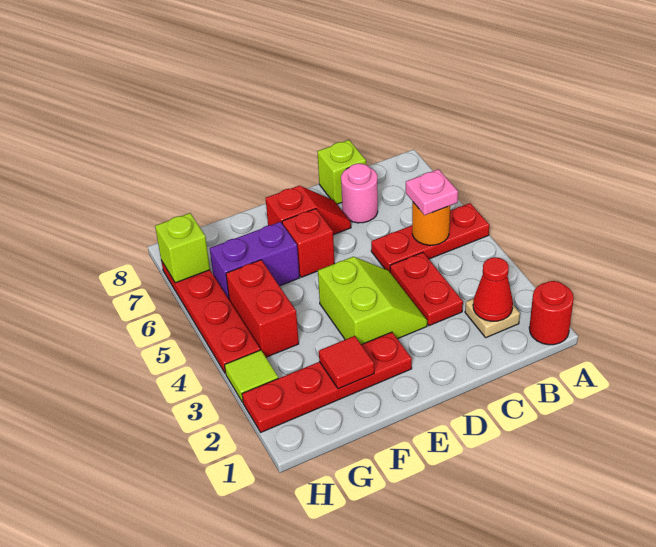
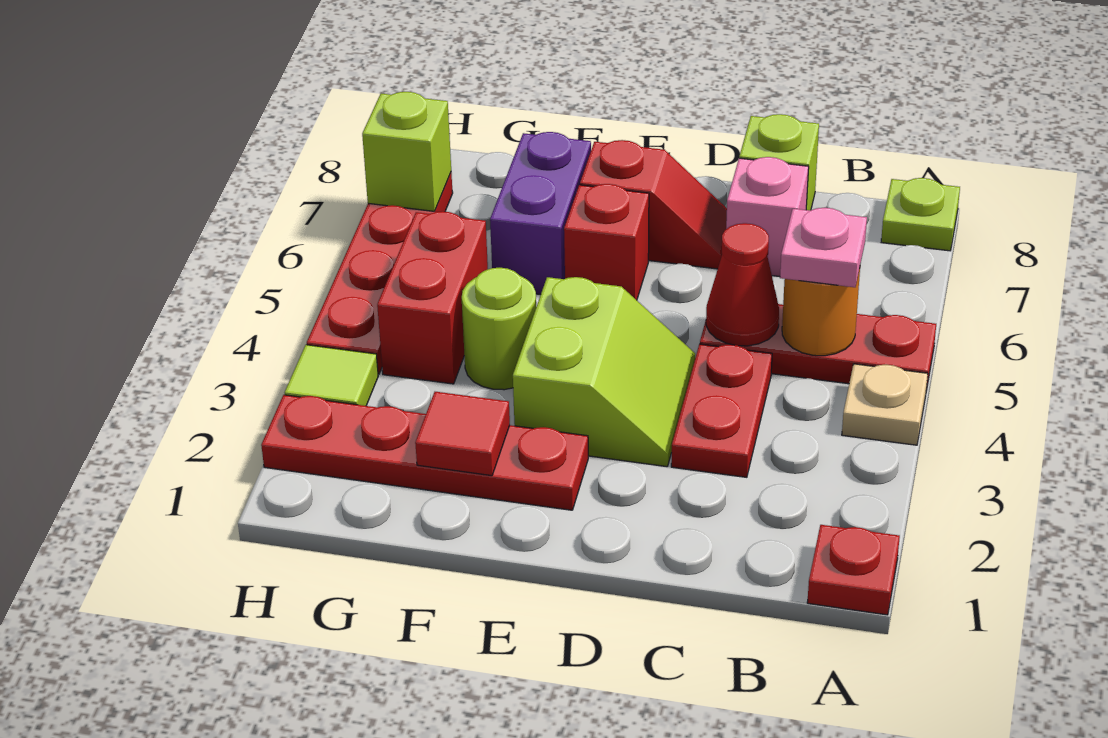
red 1x1 round brick [529,281,574,345] -> red 1x1 plate [807,525,900,615]
none -> lime 1x1 plate [881,178,960,251]
tan 1x1 plate [465,299,520,338] -> tan 1x1 plate moved to [842,364,928,445]
red 1x1 cone [473,257,513,321] -> red 1x1 cone moved to [706,223,779,346]
pink 1x1 round brick [341,163,378,223] -> pink 1x1 brick [726,157,809,277]
none -> lime 1x1 round brick [462,268,536,390]
purple 1x2 brick [210,222,299,299] -> purple 1x2 brick turned to [490,132,591,295]

